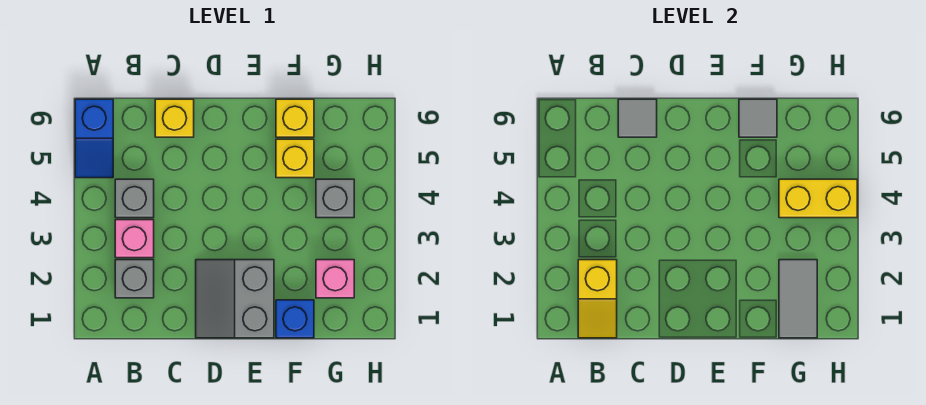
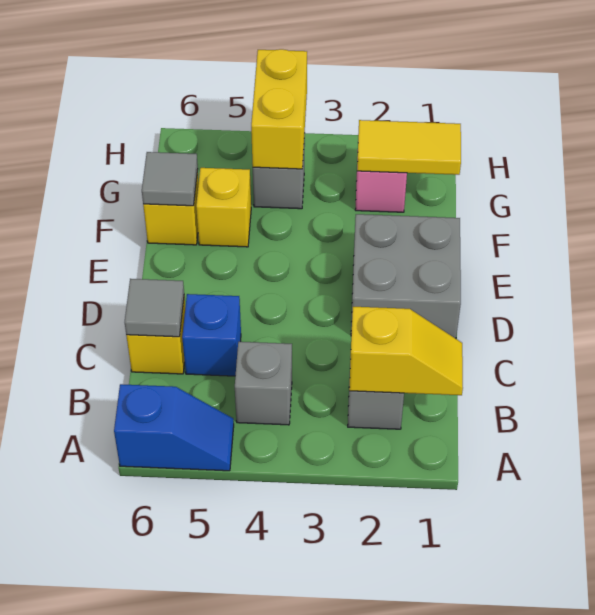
pink 1x1 brick [115,220,154,258] -> none
grey 2x2 slope [196,260,274,338] -> grey 2x2 brick [351,214,461,339]
blue 1x1 brick [276,300,314,338] -> blue 1x1 brick moved to [182,294,241,376]
grey 1x2 tile [779,260,817,338] -> yellow 1x2 tile [357,120,461,175]

